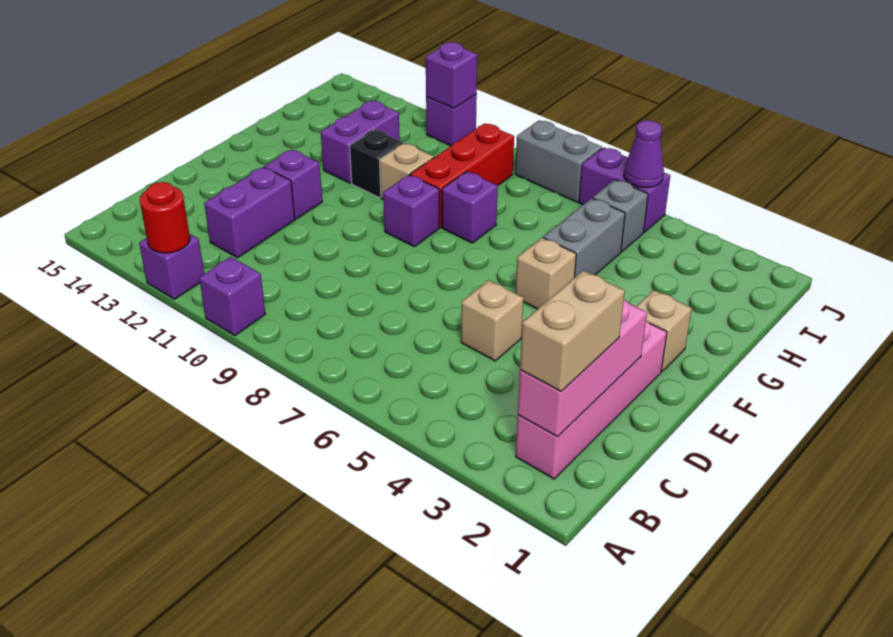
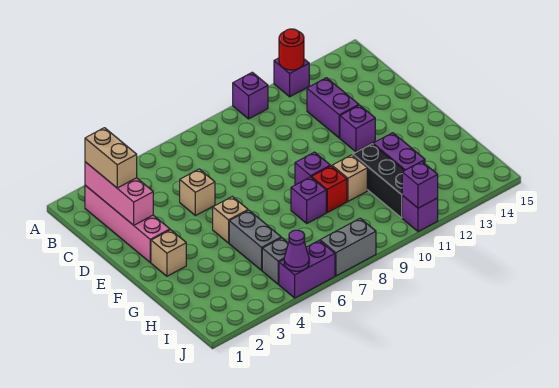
red 1x3 brick [410,123,514,227] -> red 1x1 brick [312,166,347,212]
black 1x1 brick [350,129,403,198] -> black 1x3 brick [353,144,405,218]

